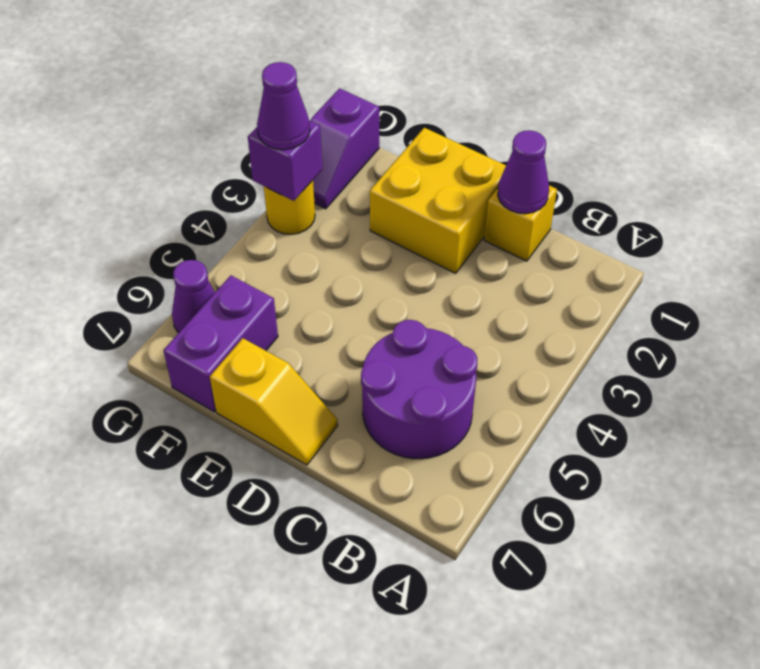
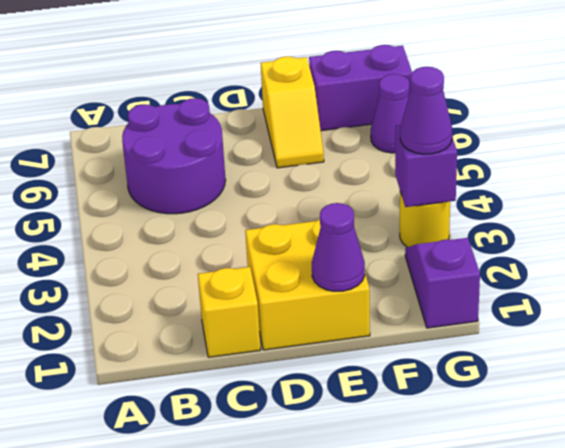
purple 1x1 cone [498,130,549,214] -> purple 1x1 cone moved to [312,203,365,291]
yellow 1x2 slope [210,338,338,465] -> yellow 1x2 slope turned to [261,56,324,168]
purple 1x2 brick [163,275,278,412] -> purple 1x2 brick turned to [309,45,412,131]

